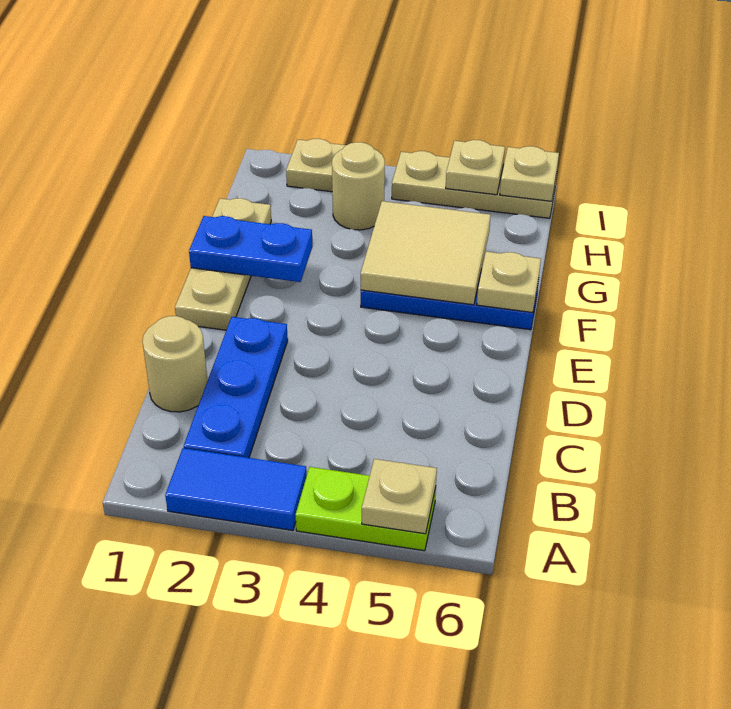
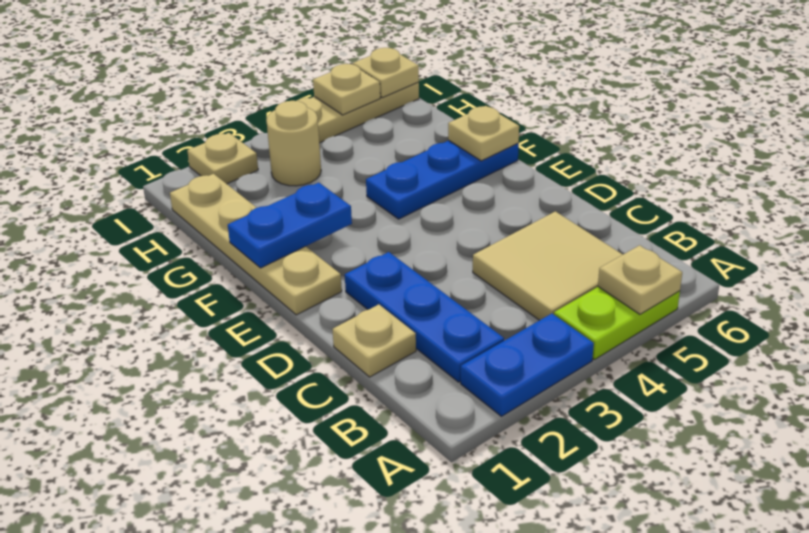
blue 1x2 tile [165,448,307,530] -> blue 1x2 plate [461,314,594,416]
tan 1x1 round brick [142,316,208,412] -> tan 1x1 plate [332,304,416,377]
tan 1x3 plate [175,198,271,330] -> tan 1x4 plate [170,174,342,315]
tan 2x2 tile [361,201,491,305] -> tan 2x2 tile moved to [473,211,623,320]

